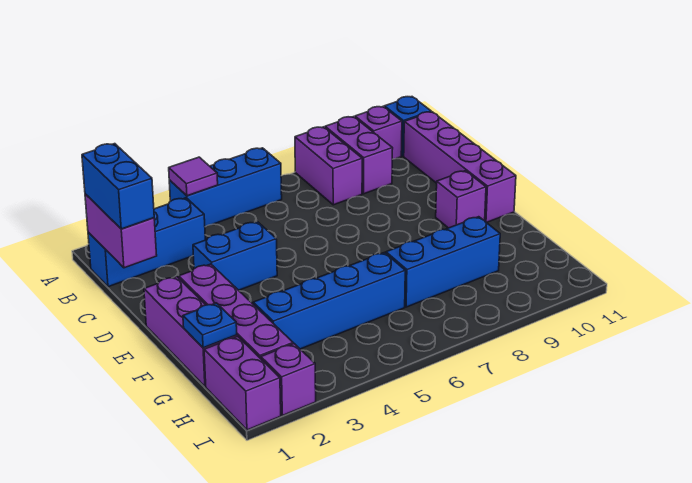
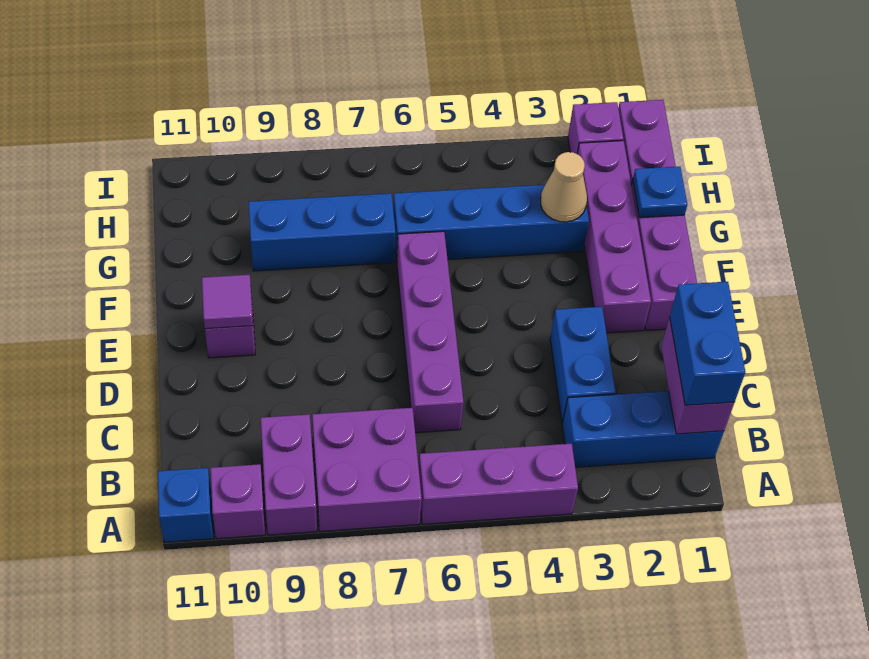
blue 1x3 brick [169,148,282,227] -> purple 1x3 brick [419,443,578,524]
purple 1x1 tile [169,157,218,196] -> purple 1x1 tile moved to [202,275,253,329]
purple 1x2 brick [295,127,362,205] -> purple 2x2 brick [312,408,422,531]
purple 1x4 brick [404,112,516,223] -> purple 1x4 brick moved to [397,231,464,433]
blue 1x2 brick [193,222,277,290] -> blue 1x2 brick turned to [550,307,615,423]
none -> tan 1x1 cone [541,152,587,222]

